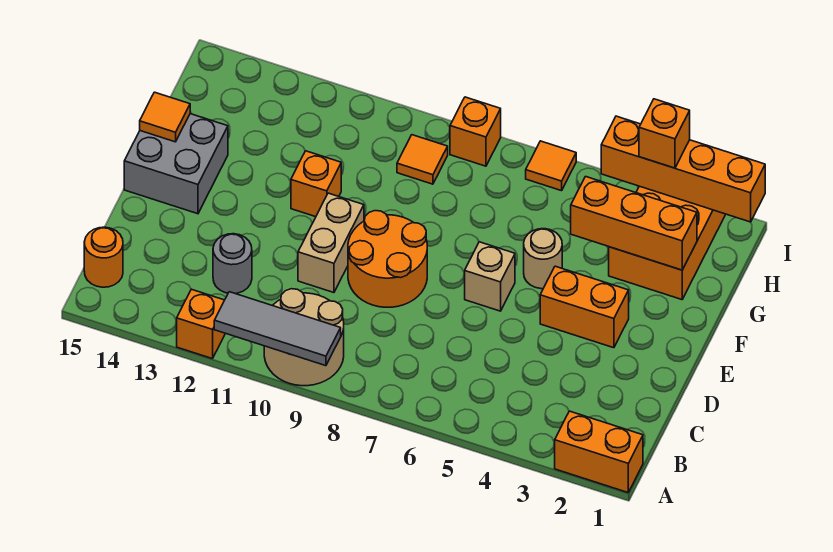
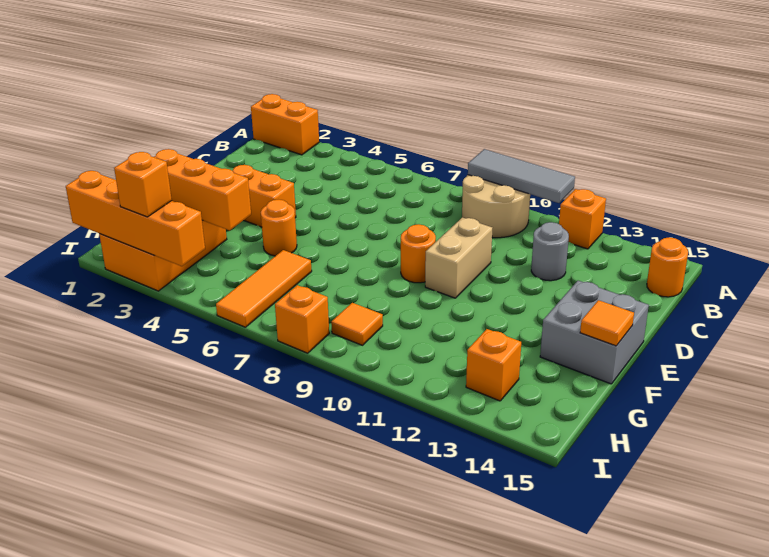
orange 2x2 round brick [348,211,427,307] -> orange 1x1 round brick [401,224,436,283]
tan 1x1 brick [465,242,515,311] -> none
tan 1x1 round brick [524,229,562,289] -> orange 1x1 round brick [261,200,297,256]
orange 1x1 brick [291,151,341,217] -> orange 1x1 brick moved to [466,329,521,401]
orange 1x1 tile [526,141,576,191] -> orange 1x3 tile [216,250,312,327]

